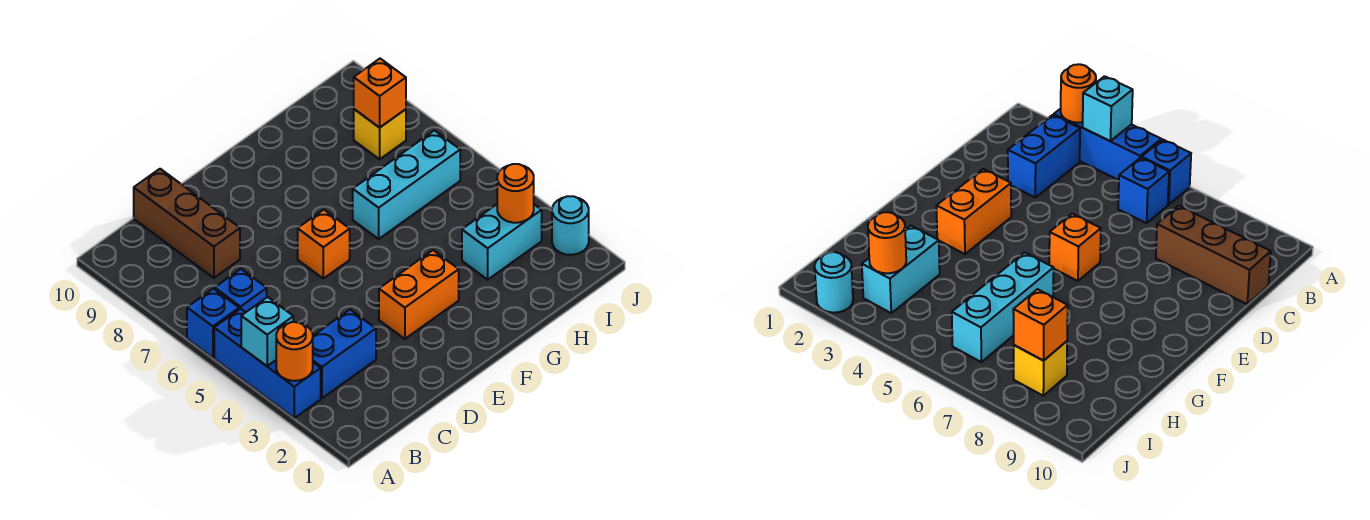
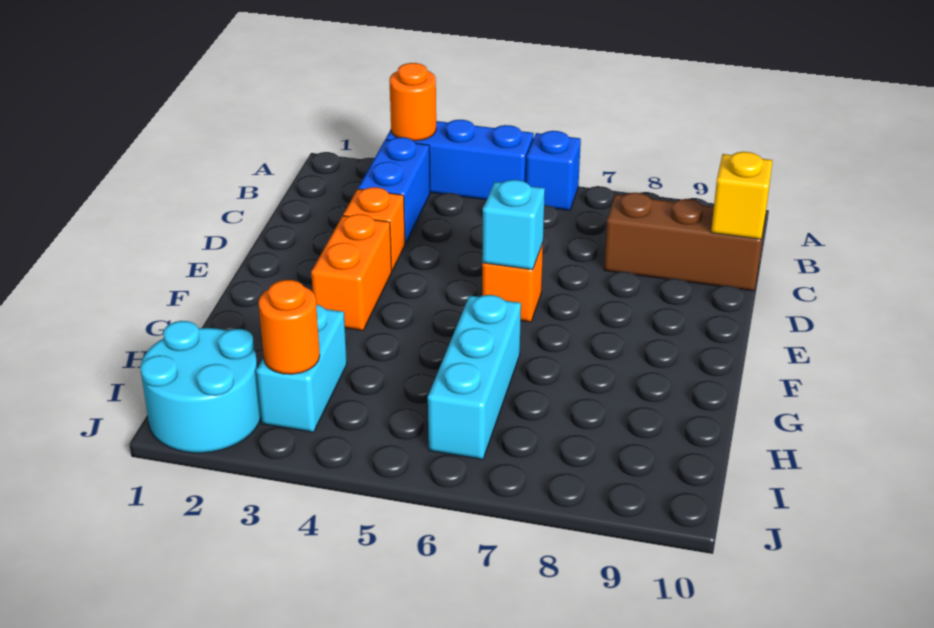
cyan 1x1 brick [241,297,293,366] -> cyan 1x1 brick moved to [482,180,545,270]
blue 1x1 brick [215,269,267,312] -> none
yellow 1x1 brick [354,109,406,159] -> yellow 1x1 brick moved to [711,152,773,239]
orange 1x1 brick [354,59,406,128] -> orange 1x1 brick moved to [343,187,405,271]
cyan 1x1 round brick [552,196,589,255] -> cyan 2x2 round brick [141,321,261,453]

